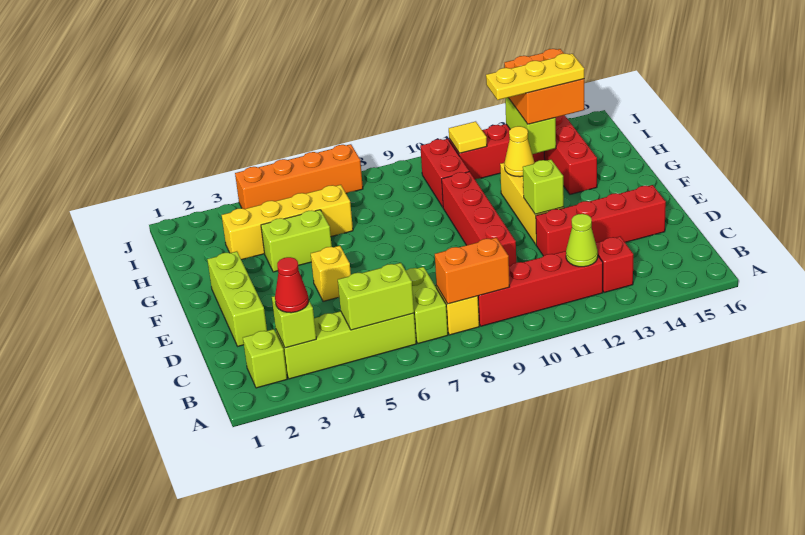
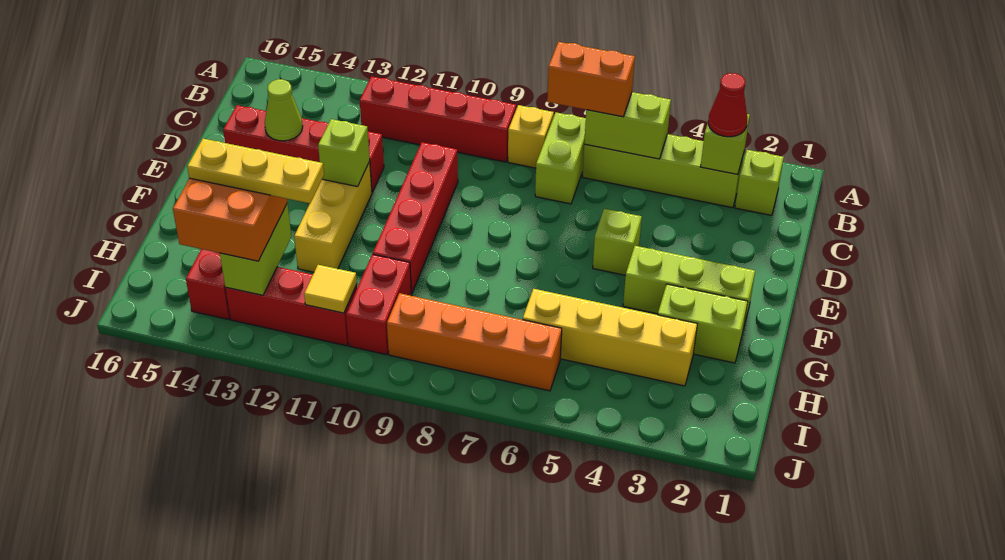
orange 1x2 brick [435,238,509,304] -> orange 1x2 brick moved to [547,42,635,117]
lime 1x1 cone [566,214,598,267] -> lime 1x1 cone moved to [265,79,303,141]
red 1x1 brick [596,237,633,293] -> none
lime 1x3 brick [207,251,267,346] -> lime 1x3 brick turned to [623,246,755,329]
yellow 1x1 brick [311,246,351,301] -> lime 1x1 brick [593,209,642,275]
lime 1x2 brick [261,210,332,272] -> lime 1x2 brick moved to [658,284,748,363]
yellow 1x1 cone [504,126,534,177] -> none
orange 1x4 brick [235,144,363,209] -> orange 1x4 brick moved to [387,293,562,391]

